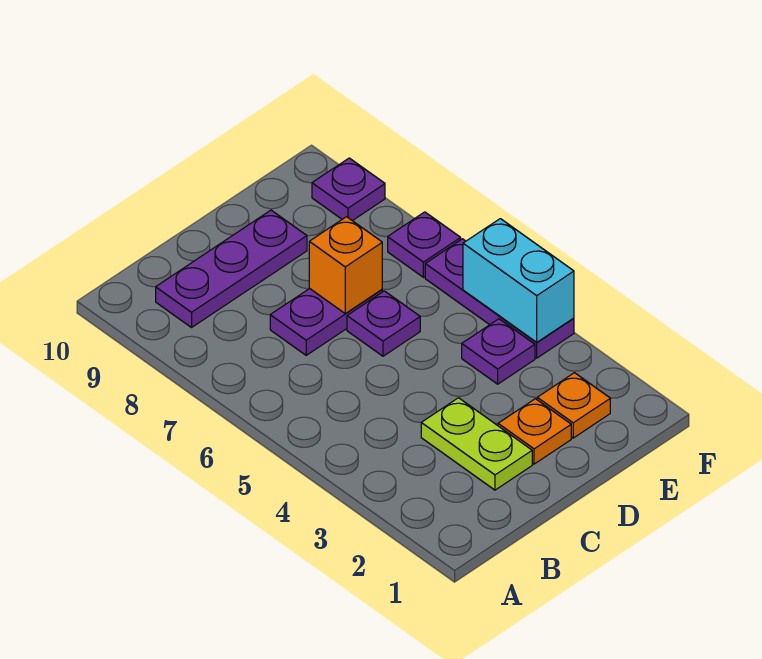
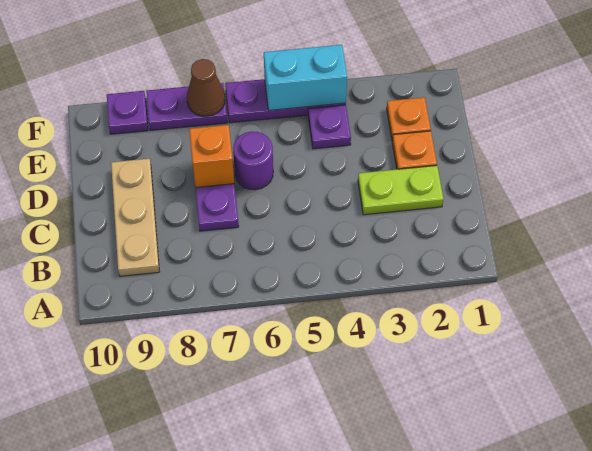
purple 1x3 plate [156,210,307,327] -> tan 1x3 plate [111,159,159,276]
purple 1x1 plate [347,291,420,356] -> purple 1x1 round brick [233,131,273,190]
purple 1x1 plate [388,212,461,277] -> purple 1x2 plate [146,83,227,131]
none -> brown 1x1 cone [187,59,225,116]

